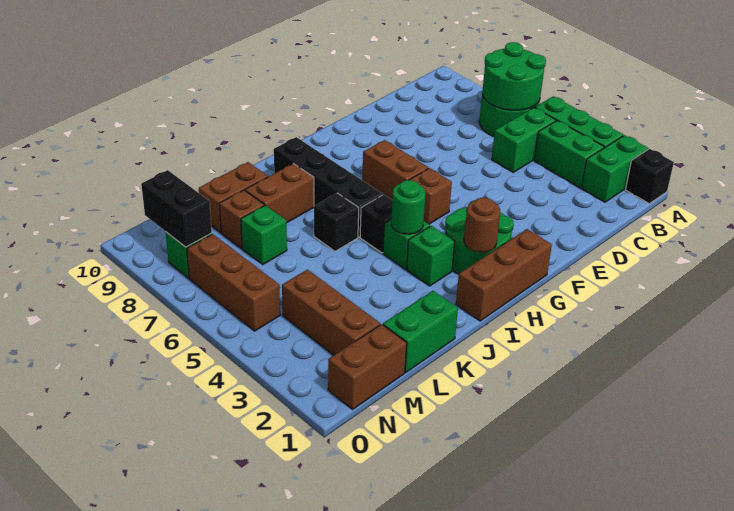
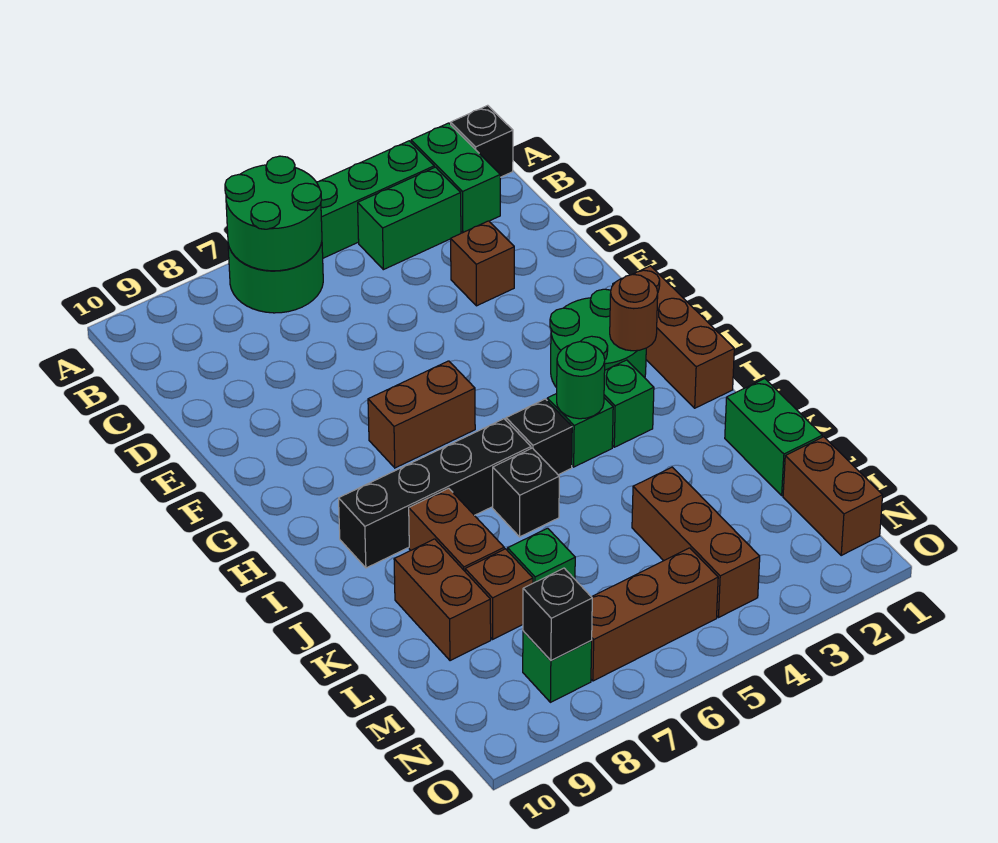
green 1x2 brick [492,108,556,172] -> none
brown 1x1 brick [410,168,452,224] -> brown 1x1 brick moved to [451,221,514,306]
brown 1x3 brick [282,270,380,355] -> brown 1x3 brick turned to [632,467,760,617]
black 1x2 brick [141,170,212,247] -> black 1x1 brick [523,568,592,661]

